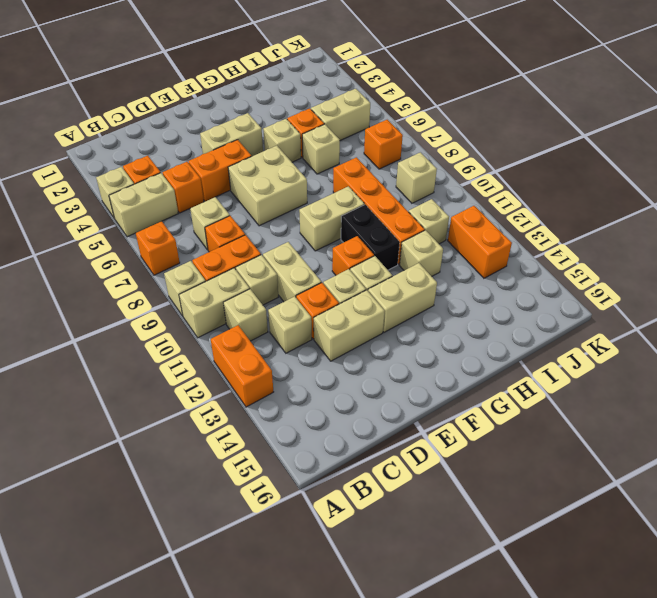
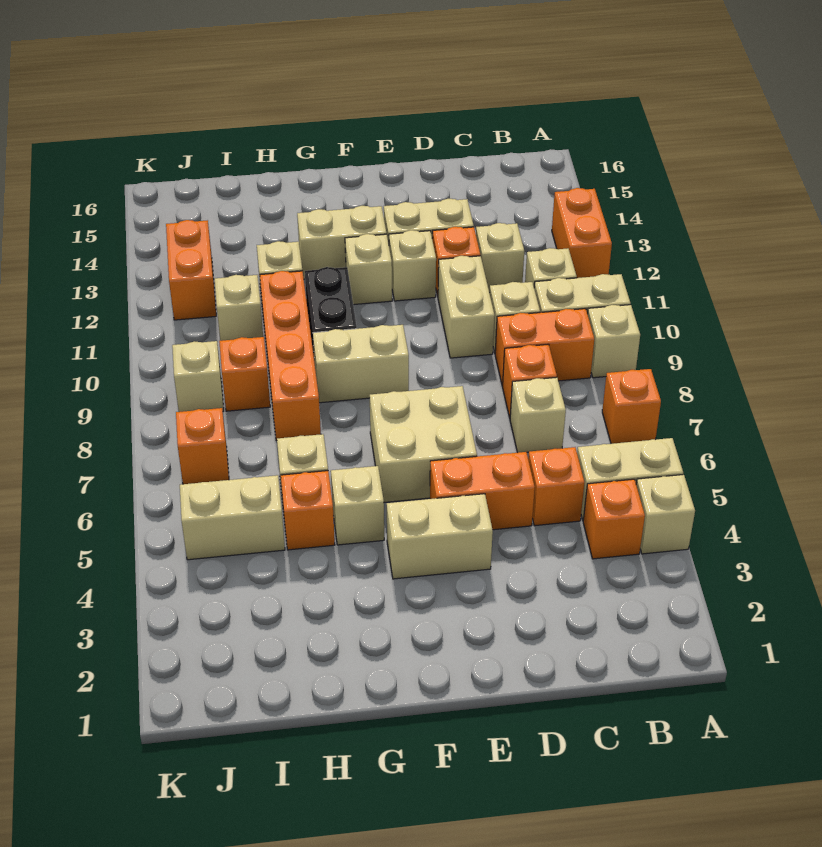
orange 1x1 brick [332,236,374,275] -> orange 1x1 brick moved to [219,337,270,411]

